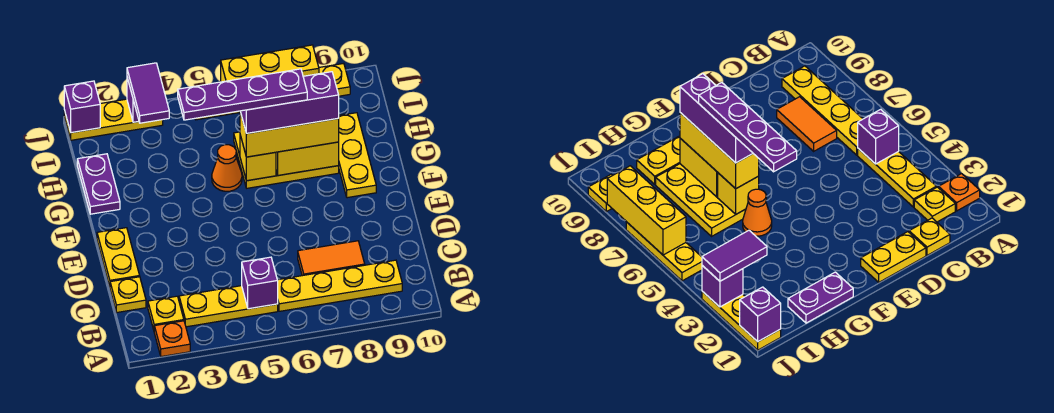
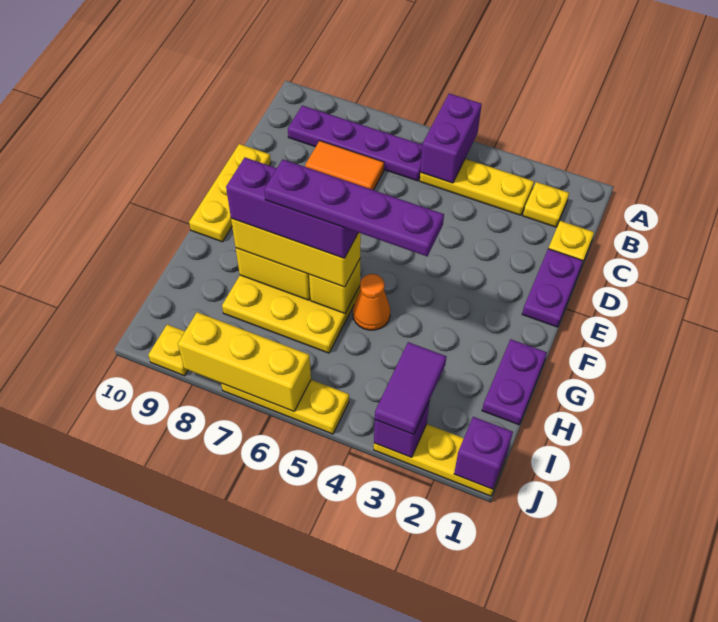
orange 1x1 plate [154,321,190,357] -> none
purple 1x1 brick [242,257,278,309] -> purple 1x2 brick [420,94,482,183]
yellow 1x4 plate [277,260,402,311] -> purple 1x4 plate [288,105,422,181]
yellow 1x2 plate [97,228,140,287] -> purple 1x2 plate [522,249,583,327]
yellow 1x3 plate [338,113,376,198] -> yellow 1x3 plate moved to [189,144,271,242]

